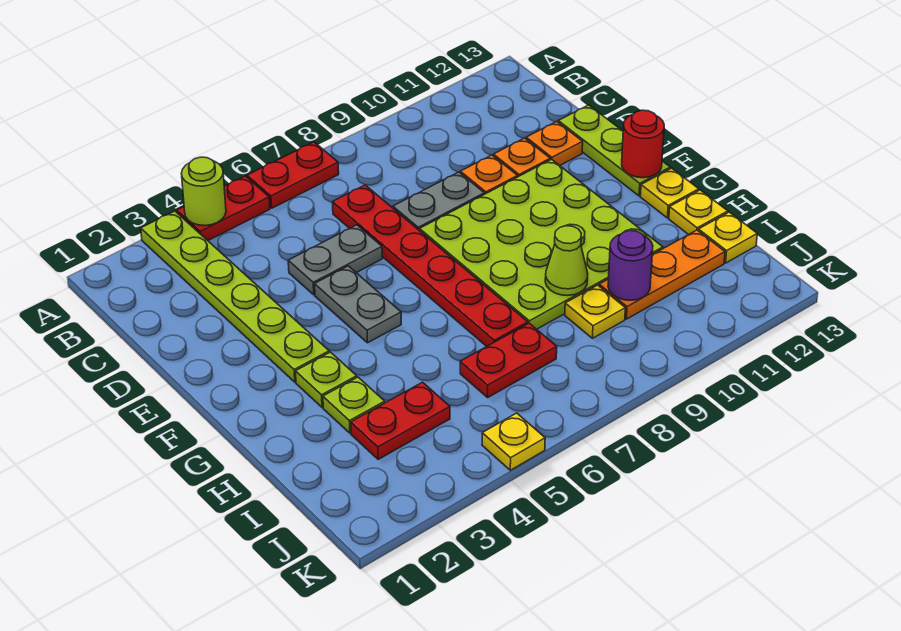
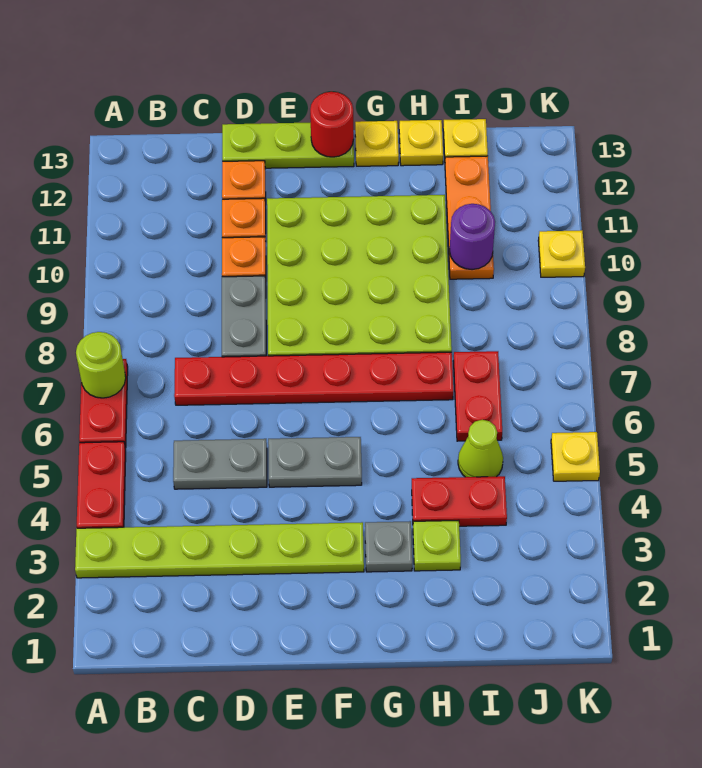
lime 1x1 round brick [181,157,226,226] -> lime 1x1 round brick moved to [76,332,126,398]
grey 1x2 plate [288,225,382,295] -> grey 1x2 plate turned to [173,439,267,489]
lime 1x1 plate [296,352,357,407] -> grey 1x1 plate [365,521,412,572]
lime 1x1 cone [545,226,588,296] -> lime 1x1 cone moved to [458,420,503,477]
red 1x2 plate [351,382,450,459] -> red 1x2 plate turned to [412,476,507,526]
yellow 1x1 plate [565,285,625,338] -> yellow 1x1 plate moved to [538,230,585,277]

